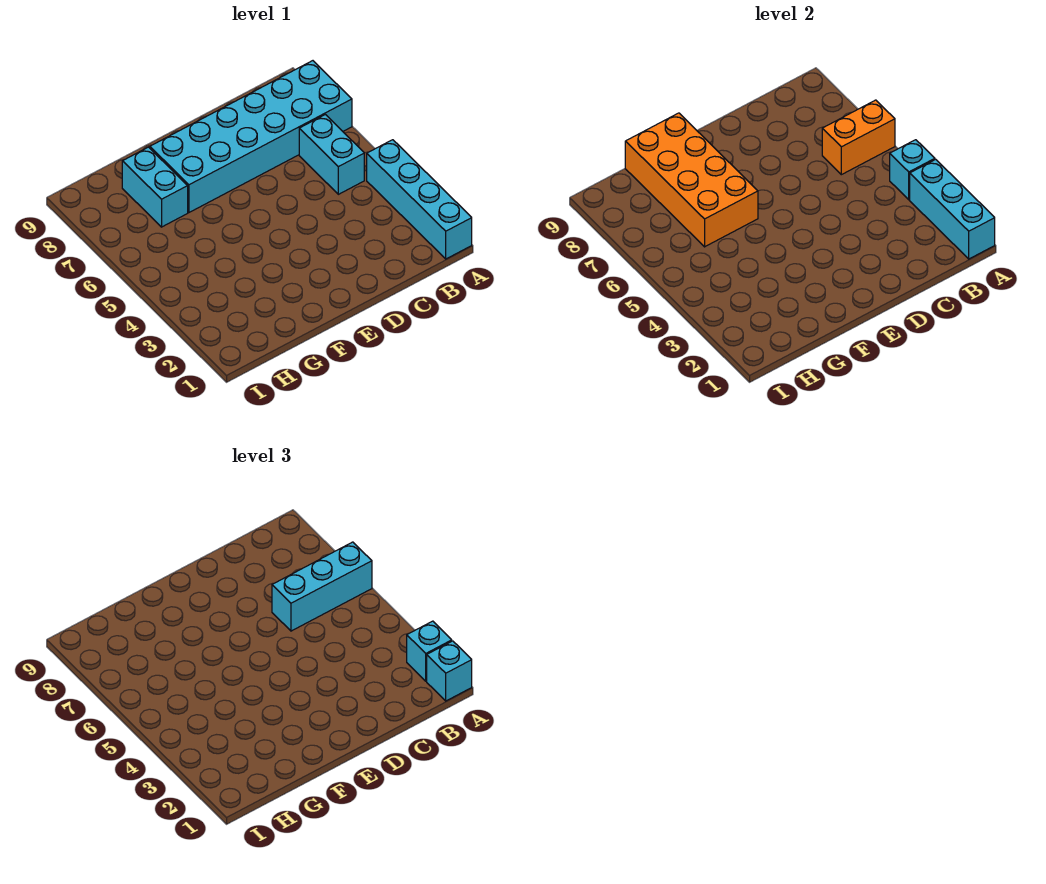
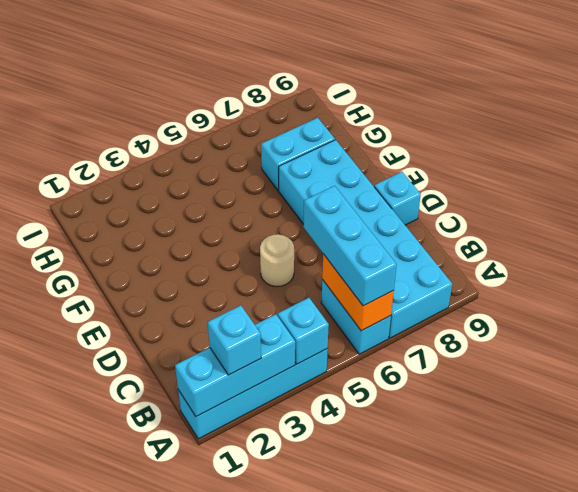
cyan 1x1 brick [427,641,472,701] -> cyan 1x1 brick moved to [374,172,421,225]
cyan 1x2 brick [299,115,364,194] -> cyan 1x2 brick turned to [321,280,391,354]
none -> tan 1x1 round brick [260,234,294,287]
orange 2x4 brick [625,113,758,247] -> none

